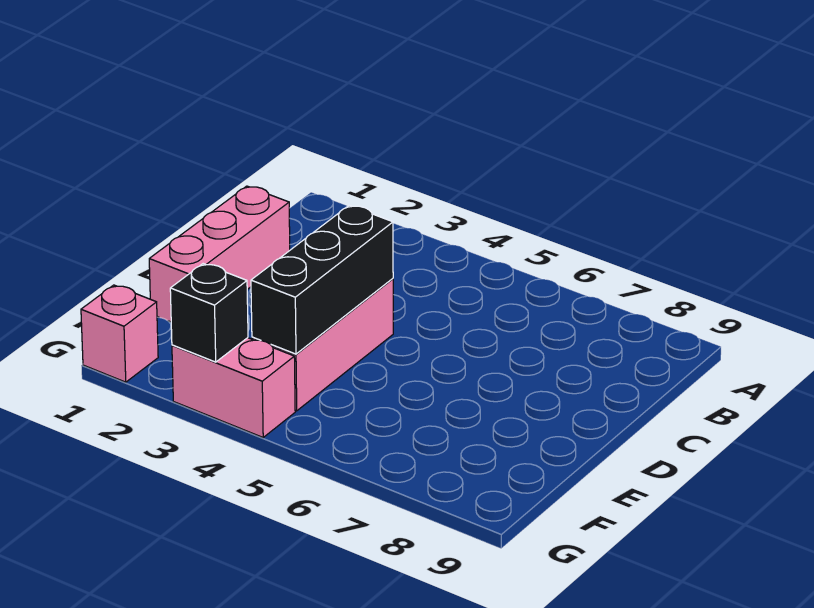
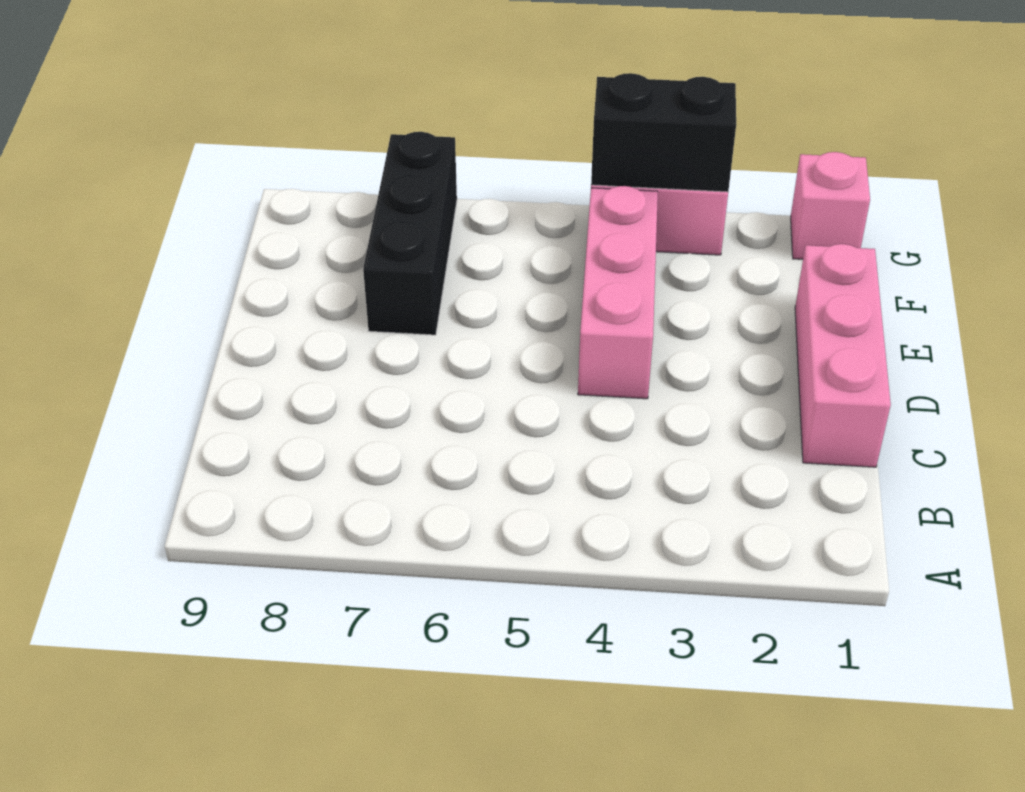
black 1x3 brick [251,205,393,354] -> black 1x3 brick moved to [363,132,457,335]
black 1x1 brick [170,264,248,362] -> black 1x2 brick [591,73,736,192]

